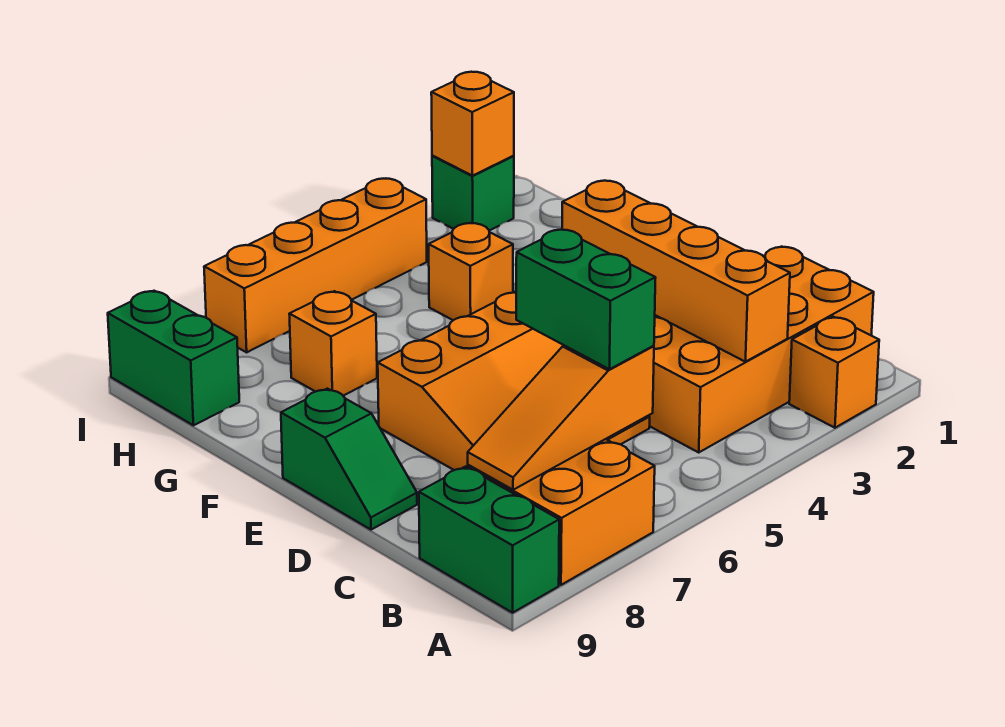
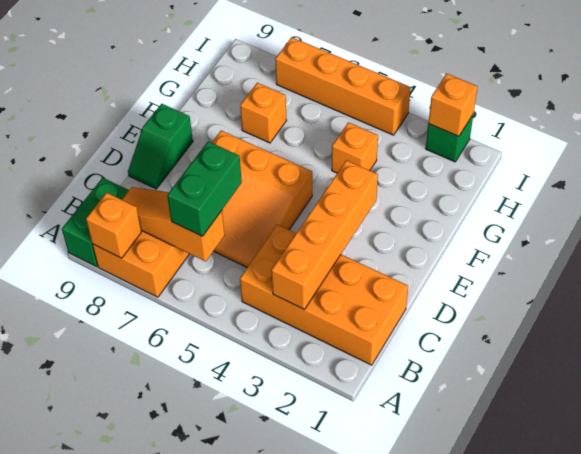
orange 1x1 brick [789,317,879,428] -> orange 1x1 brick moved to [86,193,141,258]
green 1x2 brick [108,291,239,425] -> none

